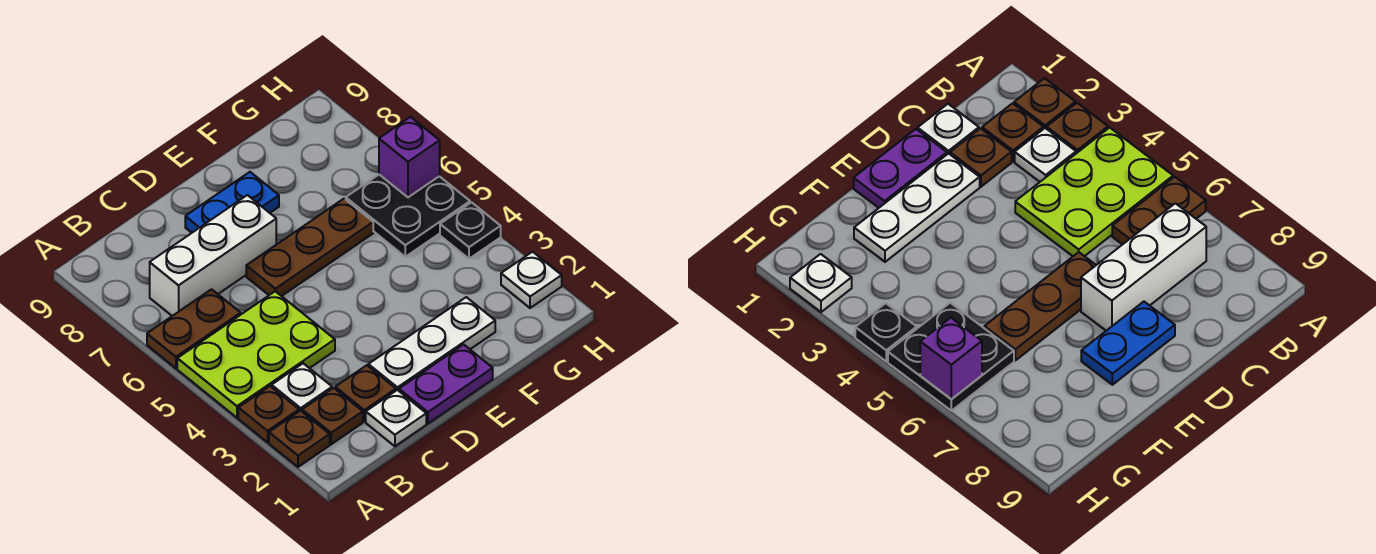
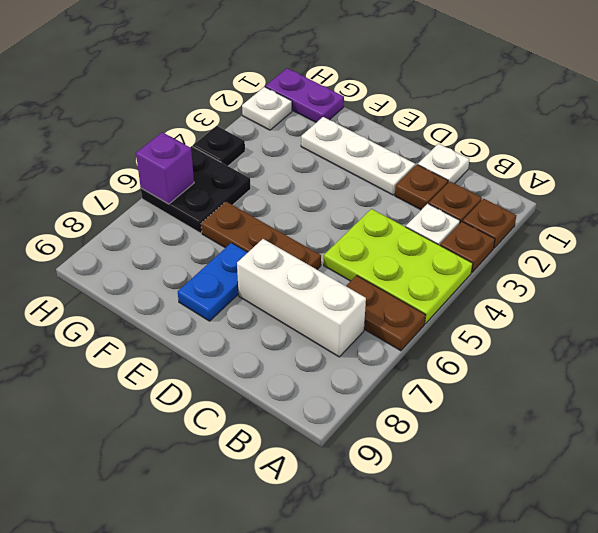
purple 1x2 plate [399,344,493,424] -> purple 1x2 plate moved to [265,68,344,122]
blue 1x2 plate [185,172,279,233] -> blue 1x2 plate turned to [178,243,248,321]

